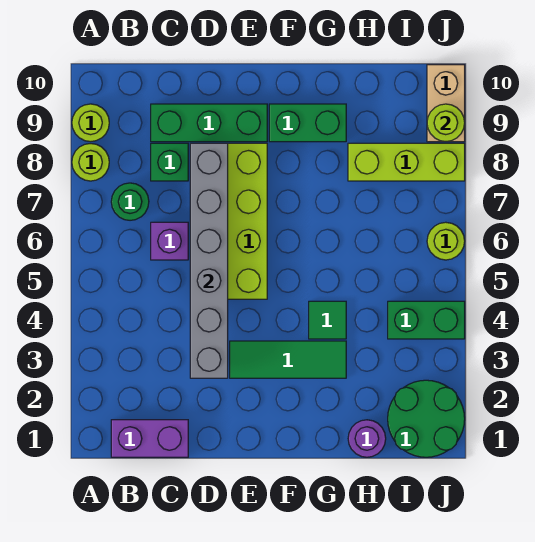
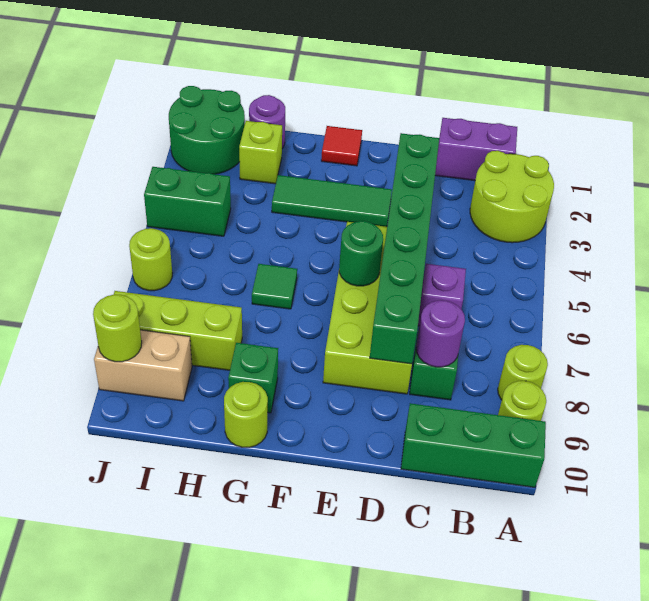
none -> lime 2x2 round brick [470,151,554,243]
green 1x1 round brick [111,183,149,220] -> green 1x1 round brick moved to [339,221,383,286]
none -> purple 1x1 round brick [416,300,465,367]
green 1x3 brick [151,104,267,142] -> green 1x3 brick moved to [401,403,546,487]
grey 1x6 brick [190,143,228,378] -> green 1x6 brick [370,133,439,364]
none -> red 1x1 tile [321,126,362,166]
green 1x2 brick [269,104,346,142] -> green 1x1 brick [228,343,278,413]
green 1x1 tile [309,301,346,339] -> green 1x1 tile moved to [252,264,297,309]
none -> lime 1x1 round brick [224,382,268,447]
none -> lime 1x1 brick [239,121,282,184]
tan 1x2 brick [427,65,465,142] -> tan 1x2 brick turned to [94,330,192,401]

